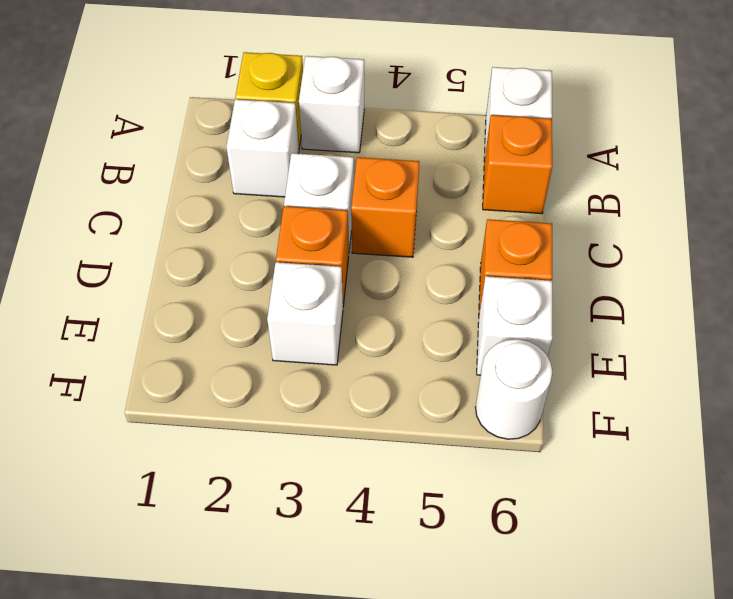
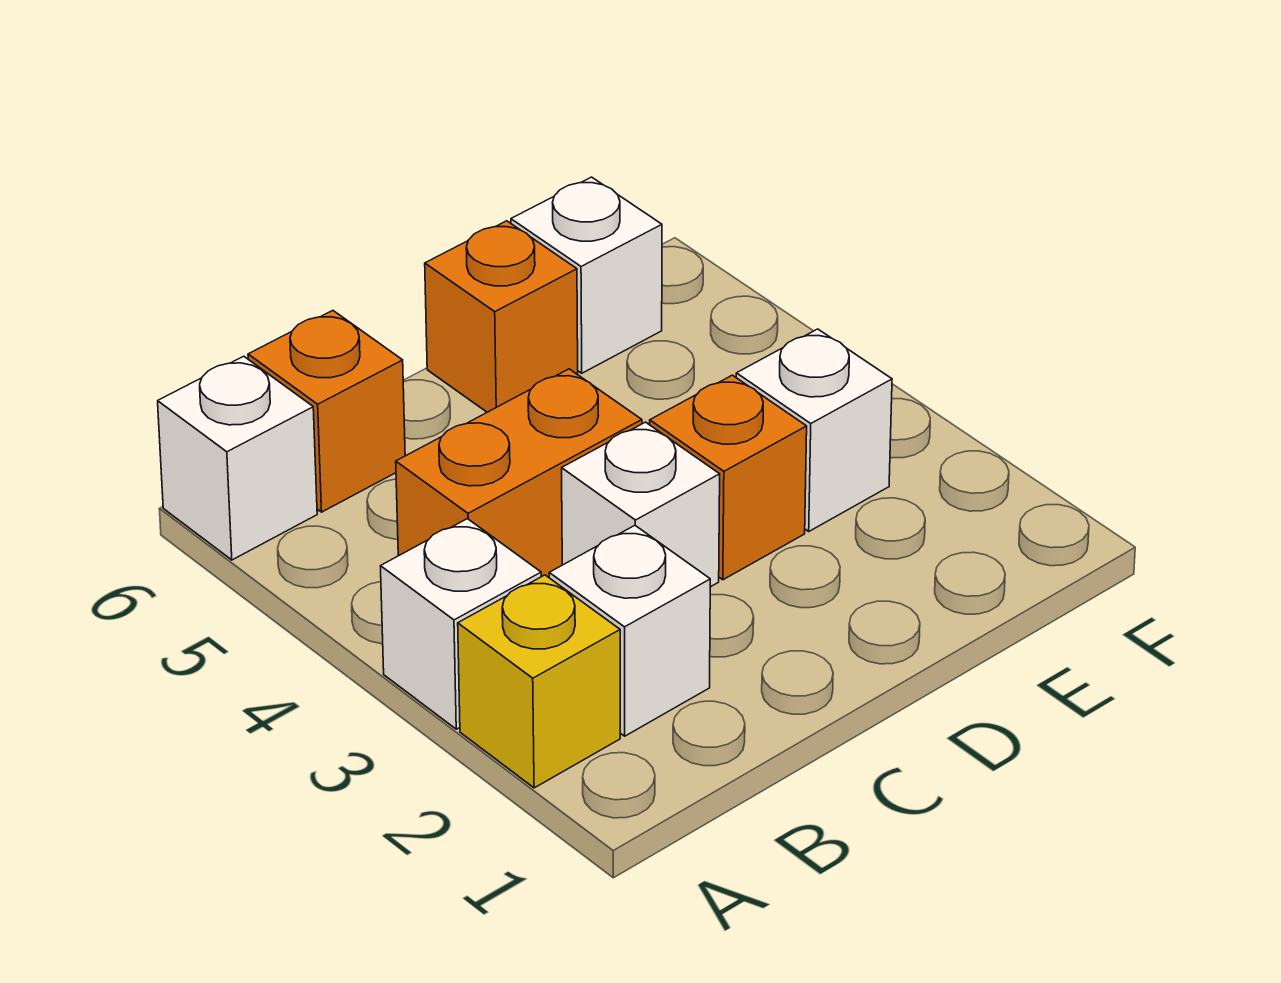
orange 1x1 brick [351,157,419,257] -> orange 1x2 brick [396,369,642,577]
white 1x1 round brick [476,339,552,439] -> none

